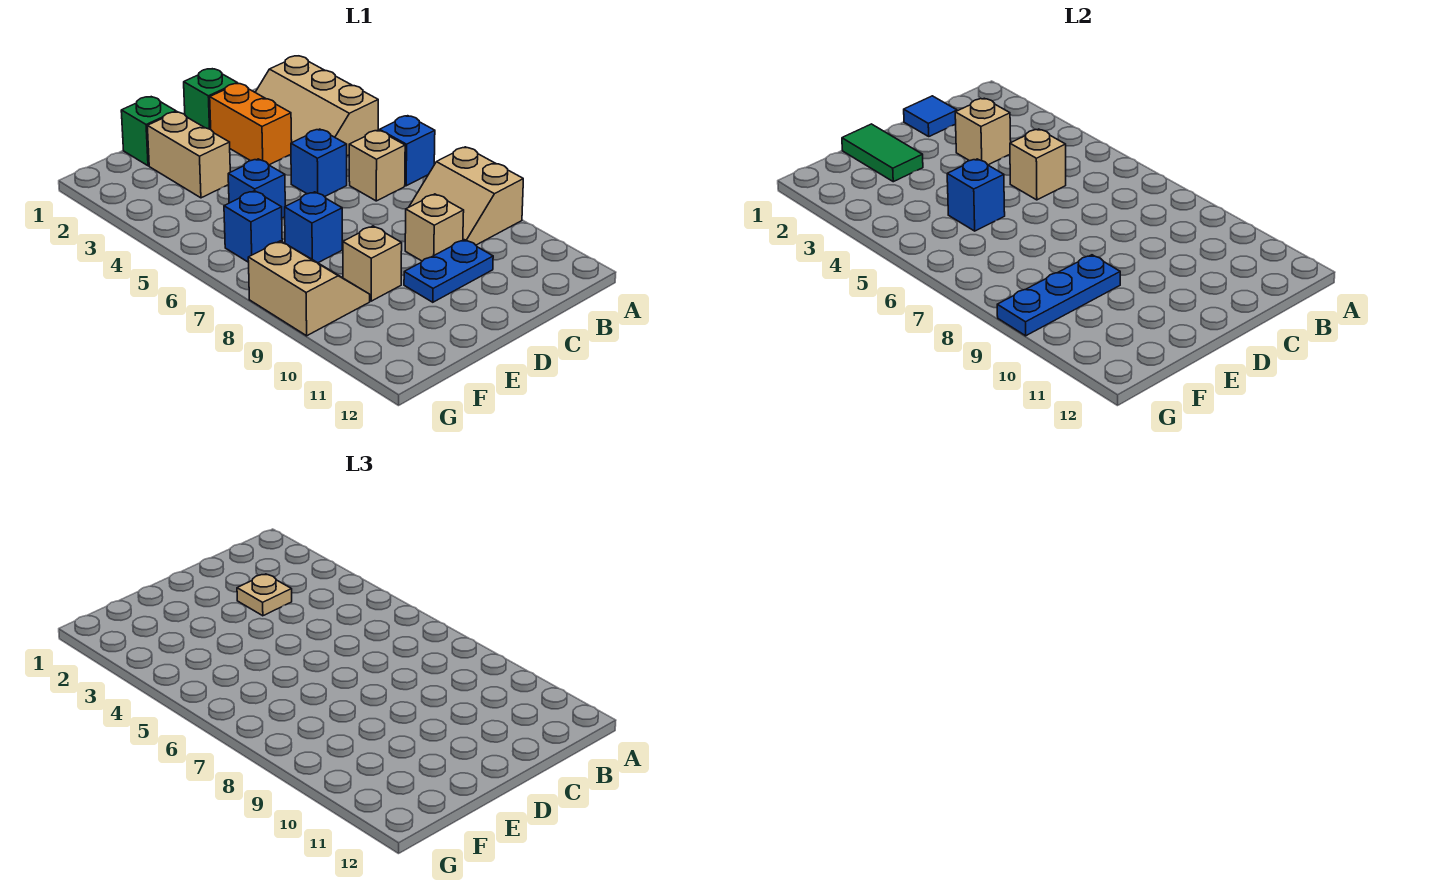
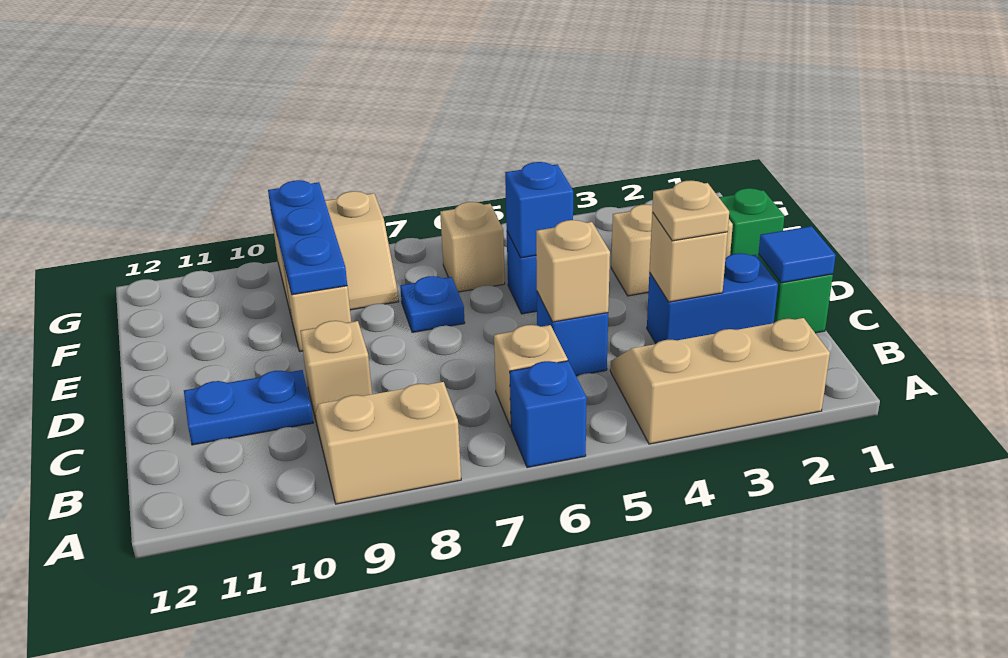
orange 1x2 brick [210,84,292,165] -> blue 1x2 brick [647,253,778,343]
blue 1x2 plate [404,240,493,302] -> blue 1x2 plate turned to [184,370,313,445]
green 1x2 tile [842,124,923,182] -> none
blue 1x1 brick [285,192,342,263] -> blue 1x1 plate [400,276,465,332]
blue 1x1 brick [224,191,282,262] -> tan 1x1 brick [440,202,505,292]

